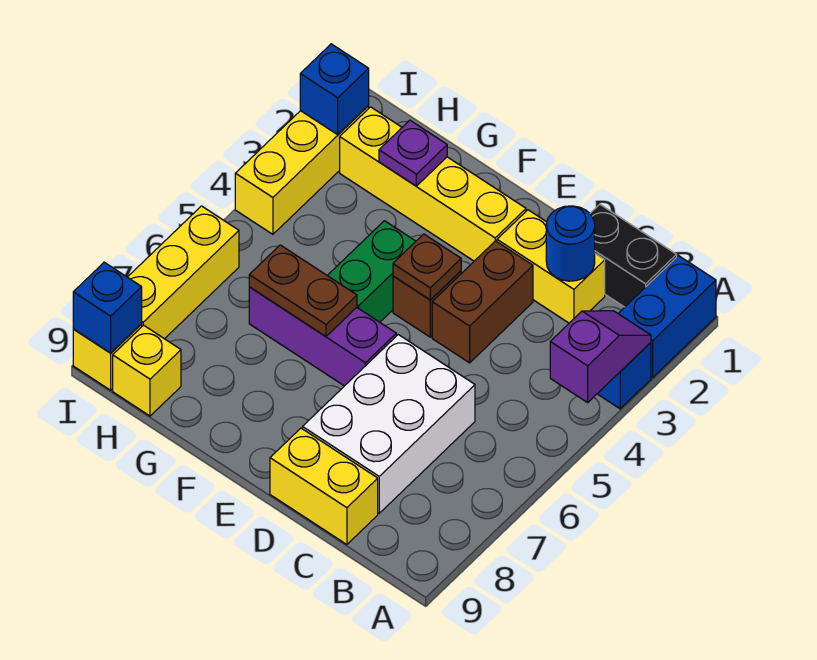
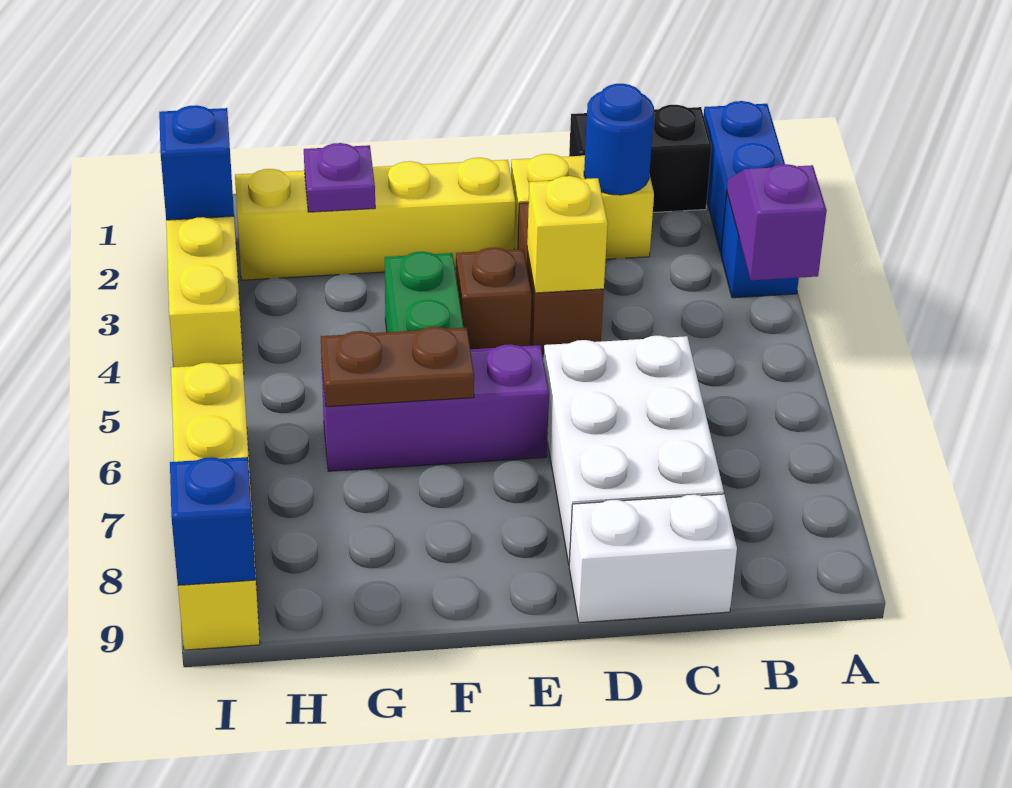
yellow 1x2 brick [270,428,378,544] -> white 1x2 brick [569,494,737,623]
brown 1x1 plate [393,234,461,300] -> none
yellow 1x1 brick [113,325,181,416] -> yellow 1x1 brick moved to [527,176,608,293]

